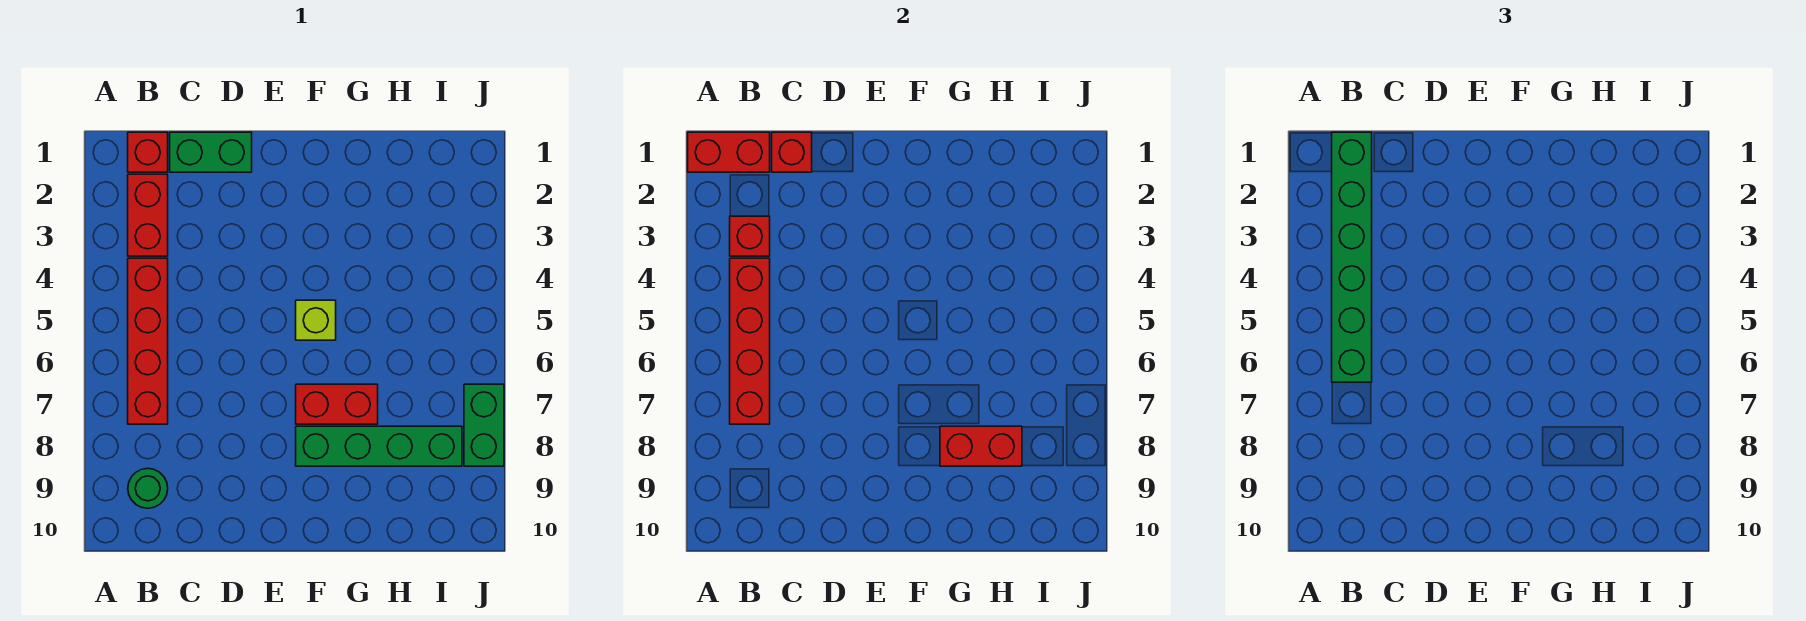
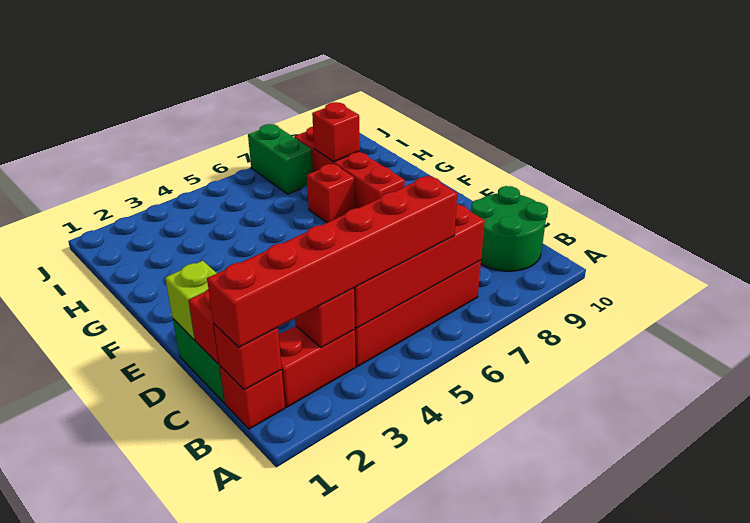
red 1x2 brick [688,132,770,172] -> red 1x1 brick [214,324,282,390]
green 1x6 brick [1332,132,1372,382] -> red 1x6 brick [207,176,457,347]
green 1x1 round brick [128,468,168,508] -> green 2x2 round brick [471,186,548,271]
lime 1x1 brick [296,300,336,340] -> lime 1x1 brick moved to [165,261,217,340]
red 1x2 brick [296,384,378,424] -> red 1x1 brick [307,164,355,223]
green 1x4 brick [296,426,462,466] -> red 1x4 brick [294,127,405,208]
red 1x2 brick [940,426,1022,466] -> red 1x1 brick [312,102,360,162]
green 1x2 brick [464,384,504,466] -> green 1x2 brick turned to [248,124,313,194]

